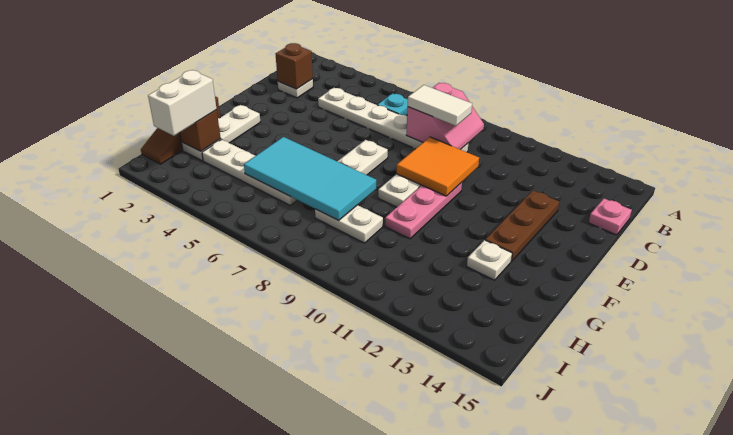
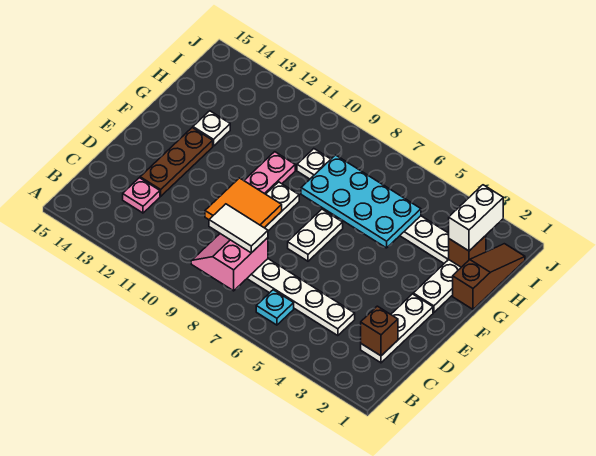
white 1x1 plate [278,79,313,98] -> white 1x3 plate [361,294,433,363]
pink 1x1 plate [589,199,632,235] -> pink 1x1 plate moved to [123,178,160,213]
cyan 2x4 tile [244,137,376,220] -> cyan 2x4 plate [301,155,421,248]

